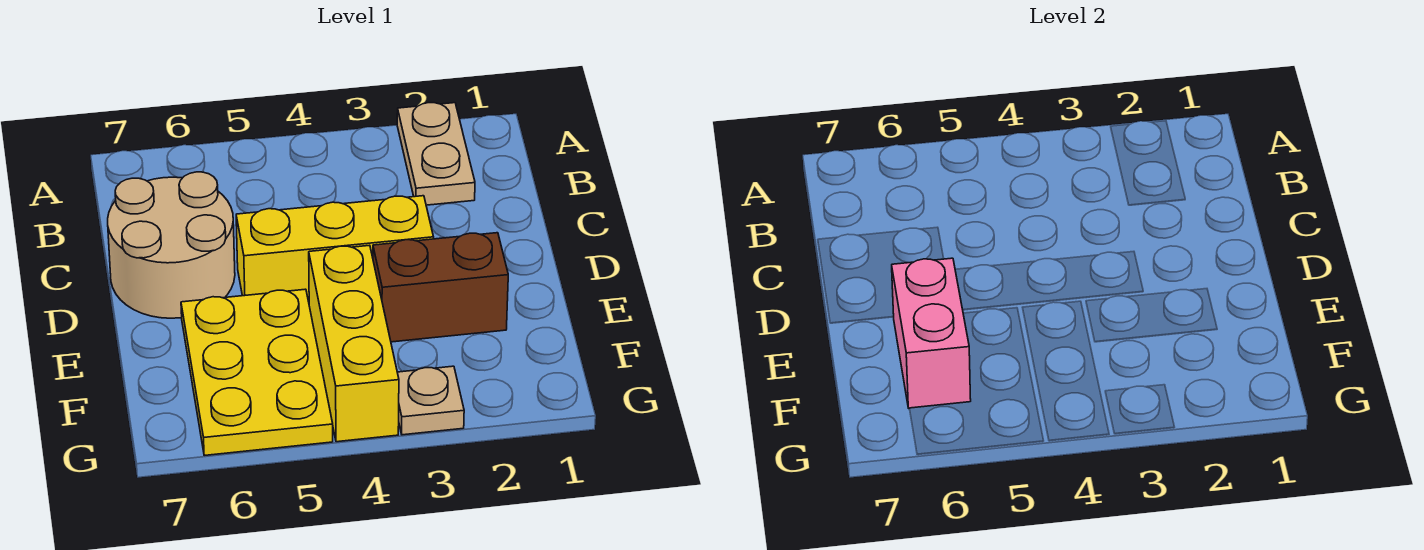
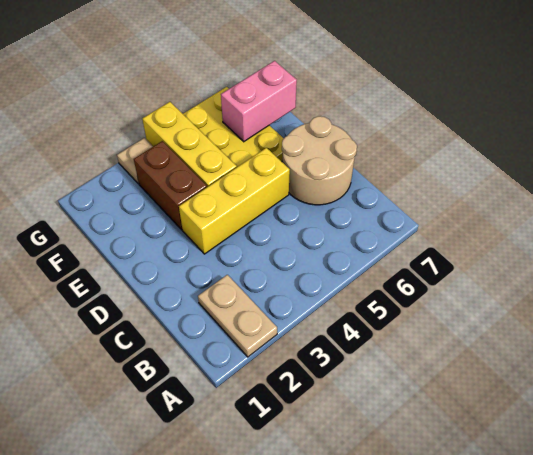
brown 1x2 brick [373,233,508,342] -> brown 1x2 brick turned to [134,141,207,230]
pink 1x2 brick [892,258,971,408] -> pink 1x2 brick turned to [221,61,297,142]

